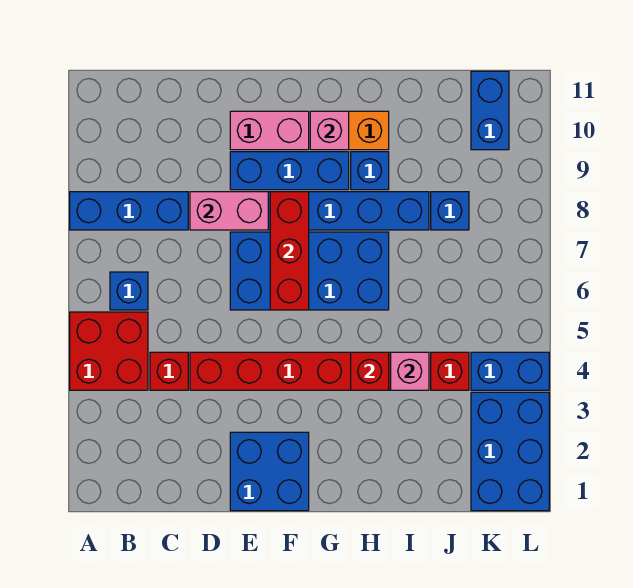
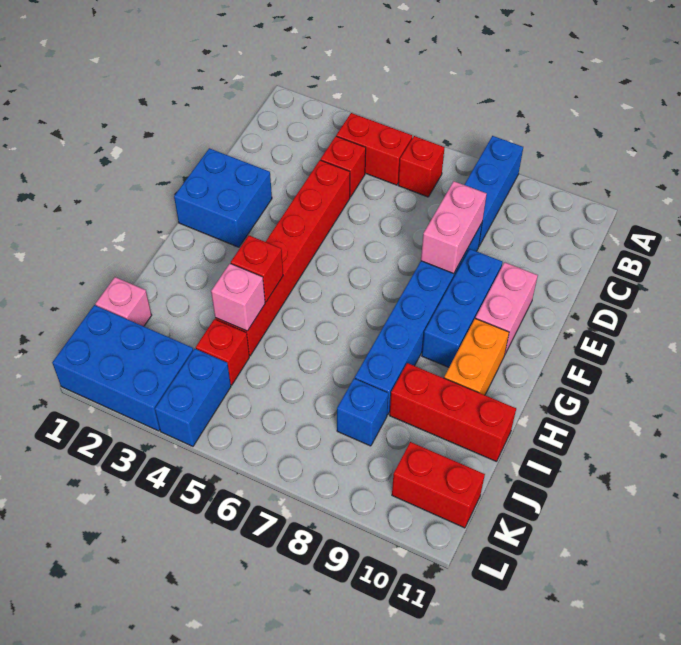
red 2x2 brick [70,312,148,390] -> red 1x2 brick [336,113,412,185]
blue 1x1 brick [110,272,148,310] -> red 1x1 brick [398,136,445,197]
blue 2x4 brick [230,232,389,310] -> none
red 1x3 brick [270,192,309,310] -> red 1x3 brick moved to [390,363,516,462]
pink 1x1 brick [310,111,349,150] -> pink 1x1 brick moved to [95,277,152,326]
blue 1x1 brick [351,152,389,190] -> none
blue 1x2 brick [471,71,509,150] -> red 1x2 brick [392,442,485,528]

